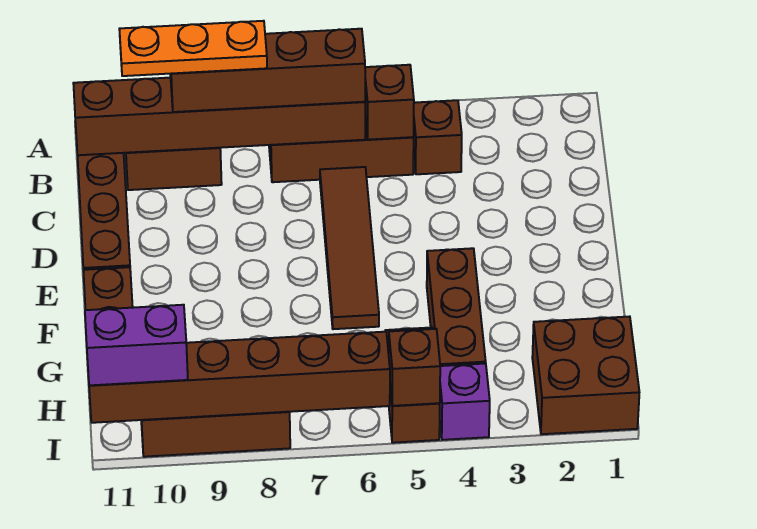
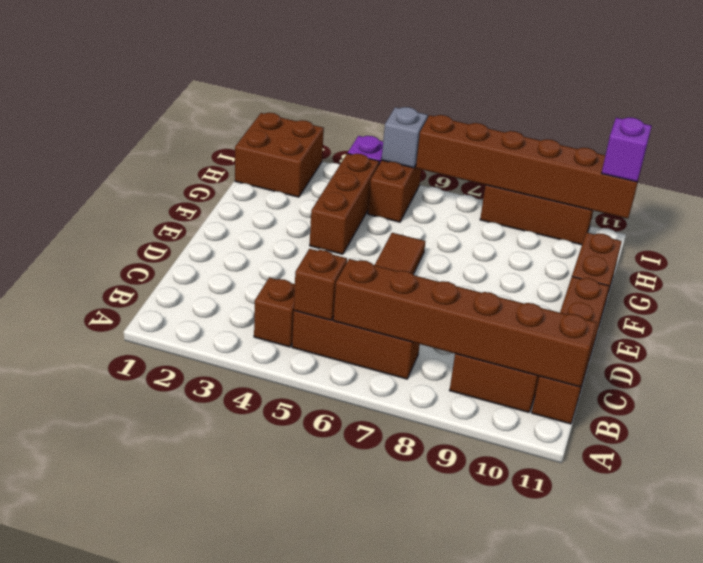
brown 1x4 brick [170,29,365,112] -> none
orange 1x3 plate [119,21,267,76] -> none
brown 1x1 brick [389,329,440,406] -> grey 1x1 brick [382,107,428,168]
purple 1x2 brick [85,305,188,385] -> purple 1x1 brick [602,117,652,182]

